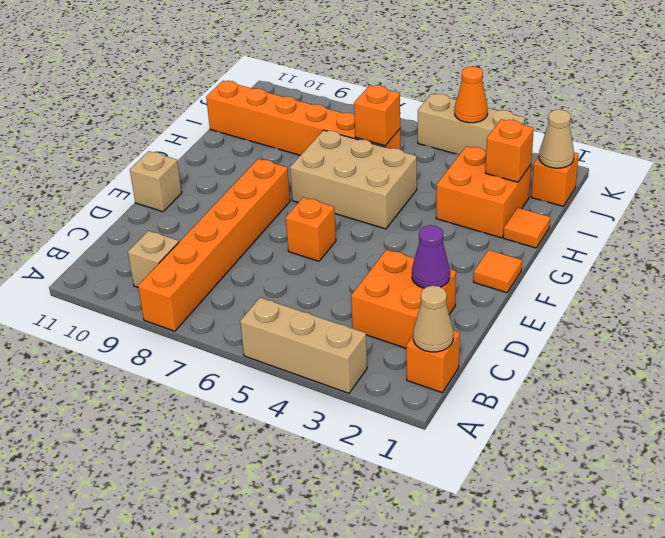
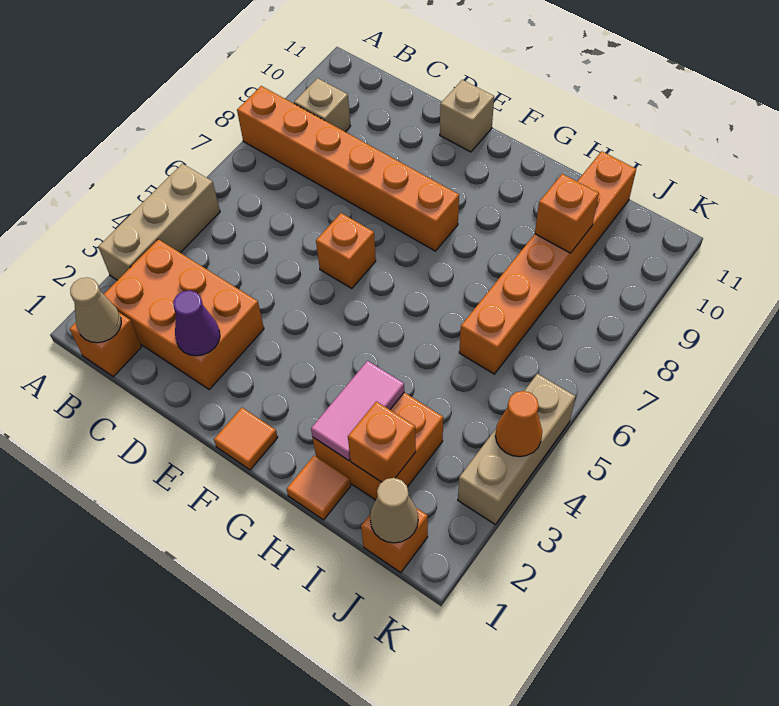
orange 2x2 brick [351,250,456,348] -> orange 2x3 brick [104,239,264,389]
tan 2x3 brick [290,130,417,229] -> none
none -> pink 1x2 tile [311,361,404,461]
orange 1x1 brick [354,85,400,146] -> orange 1x1 brick moved to [535,174,599,253]

